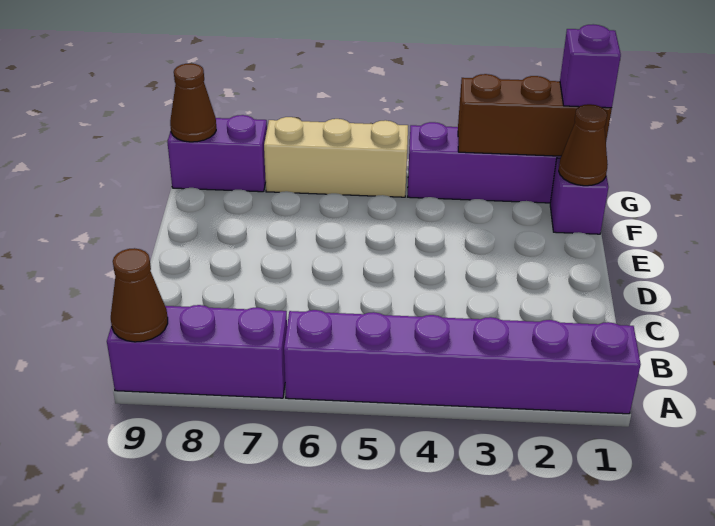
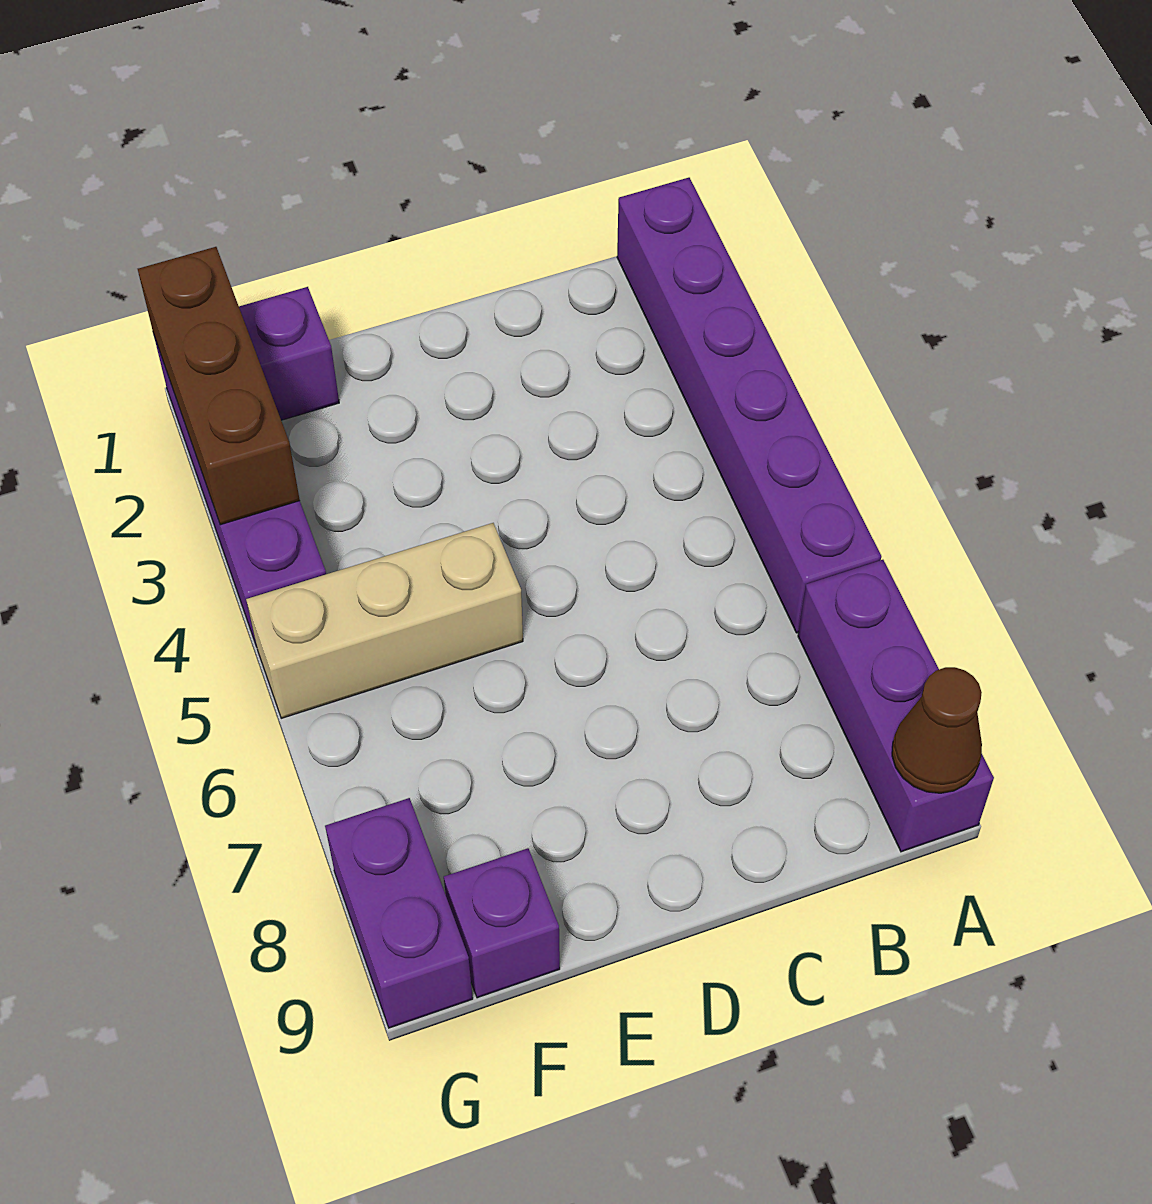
brown 1x1 cone [559,104,608,186] -> none
purple 1x1 brick [560,24,621,108] -> purple 1x1 brick moved to [444,848,560,998]
tan 1x3 brick [264,117,408,197] -> tan 1x3 brick turned to [246,523,523,718]
brown 1x1 cone [170,63,216,142] -> none

